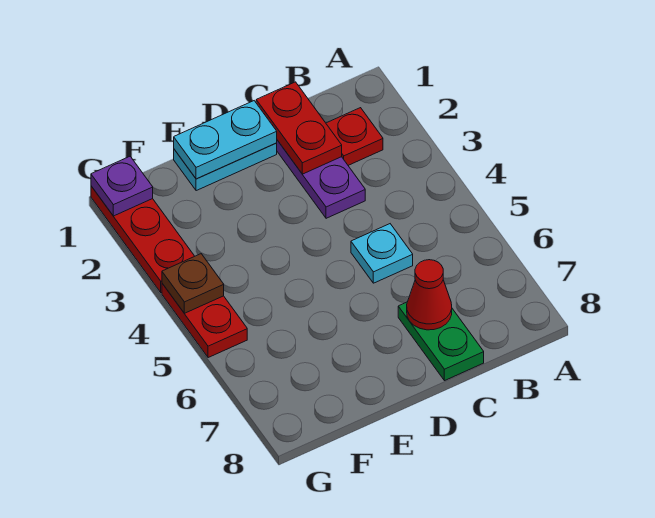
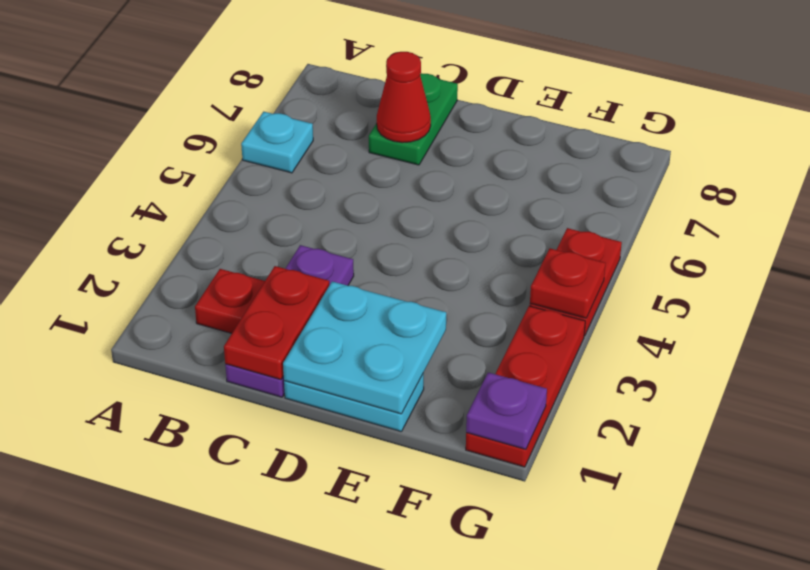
cyan 1x1 plate [351,224,413,283] -> cyan 1x1 plate moved to [241,112,313,173]
cyan 1x2 plate [174,101,277,179] -> cyan 2x2 plate [283,282,446,414]
brown 1x1 plate [162,254,224,313] -> red 1x1 plate [530,248,605,318]

